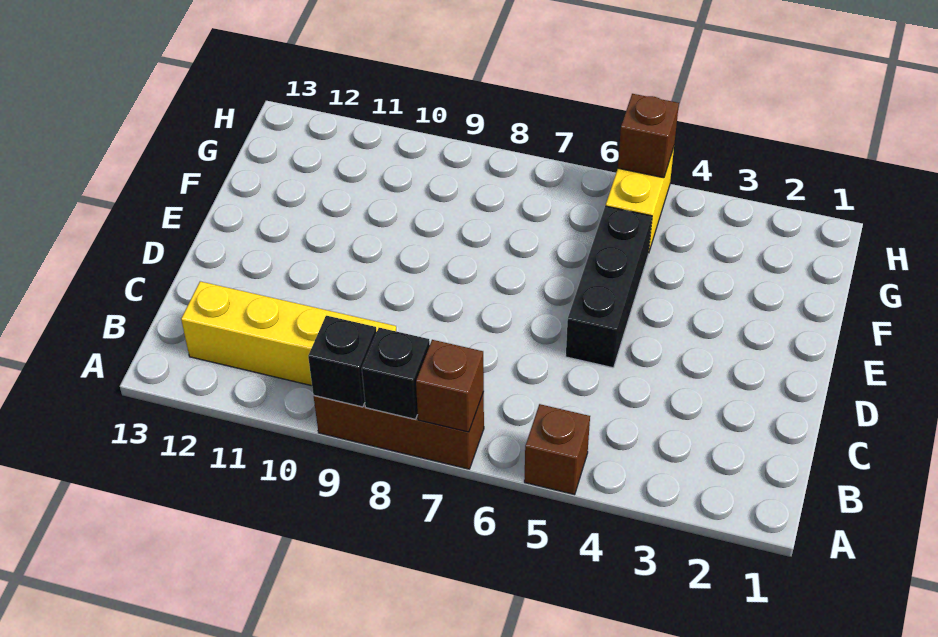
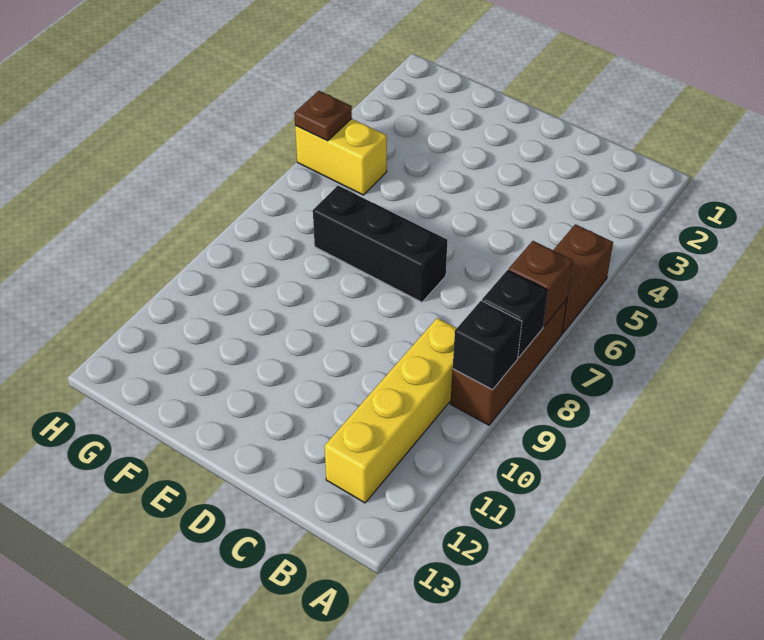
brown 1x1 brick [524,404,590,495] -> brown 1x2 brick [553,224,613,333]
black 1x3 brick [566,206,652,368] -> black 1x3 brick moved to [313,186,448,302]
brown 1x1 brick [618,94,679,178] -> brown 1x1 plate [294,91,352,141]

